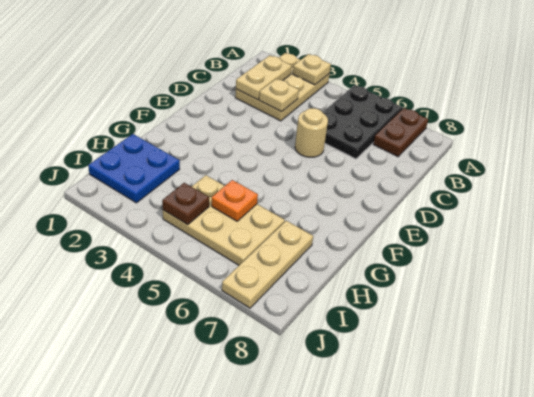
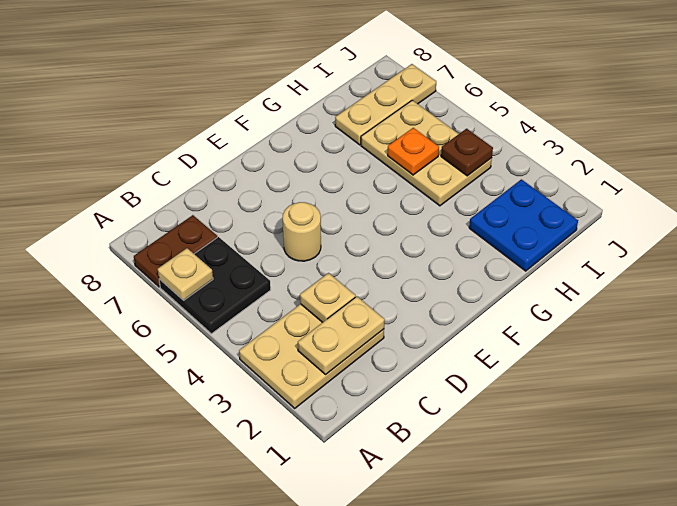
tan 1x1 plate [293,54,331,85] -> tan 1x1 plate moved to [158,248,213,300]
black 2x3 plate [323,85,403,159] -> black 2x2 plate [159,237,271,334]

